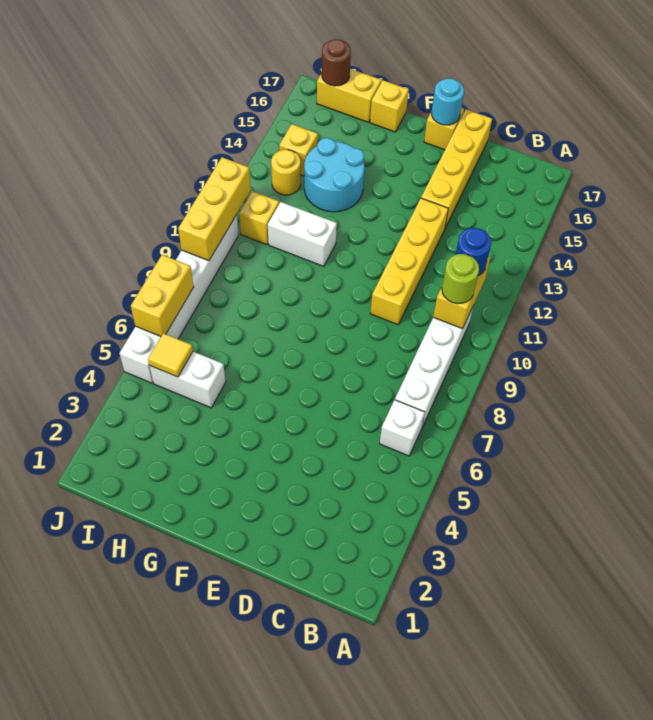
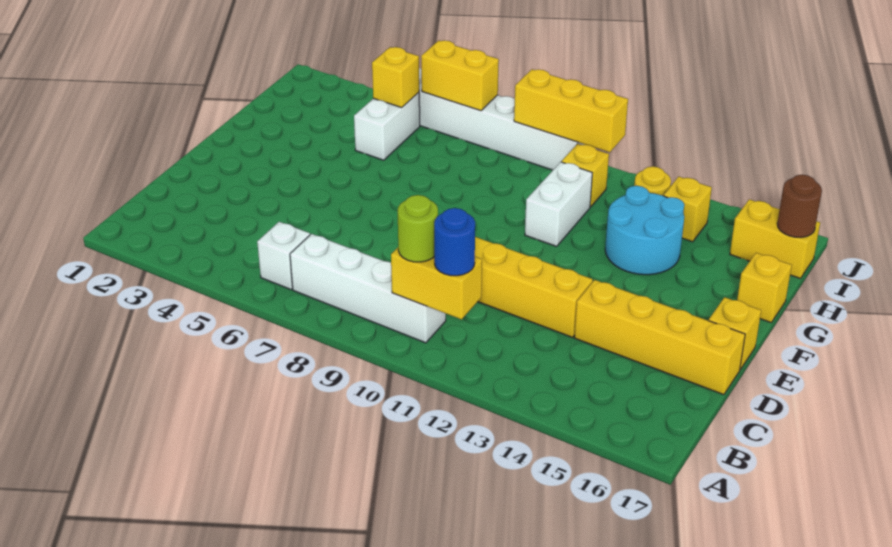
cyan 1x1 round brick [432,78,464,125] -> none
yellow 1x2 brick [317,69,381,122] -> yellow 1x2 brick turned to [730,199,820,279]
yellow 1x1 tile [148,333,193,377] -> yellow 1x1 brick [372,47,419,108]

